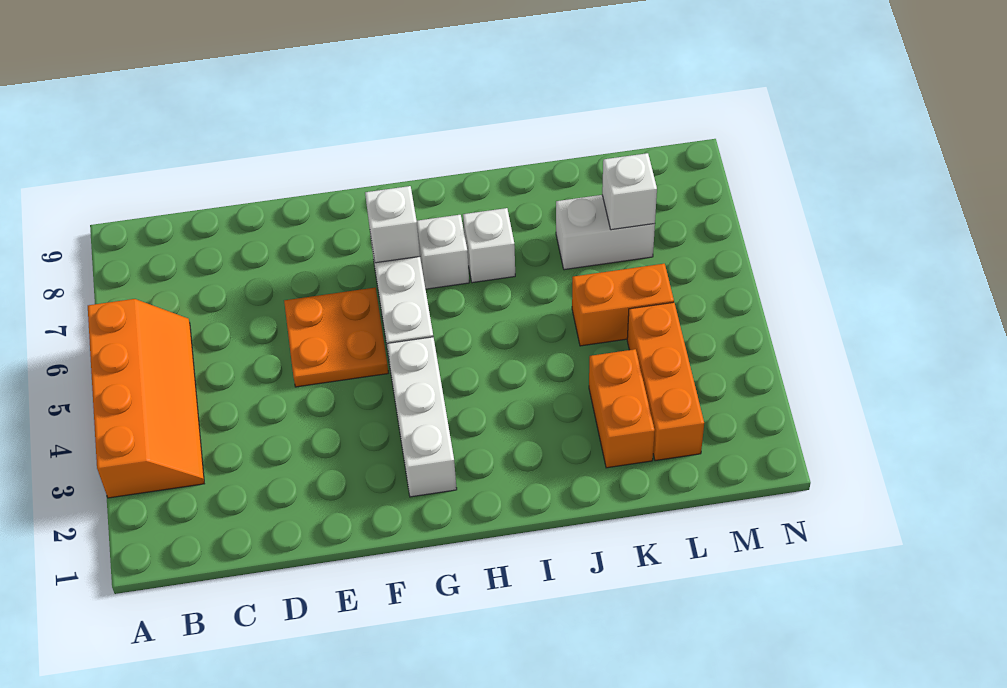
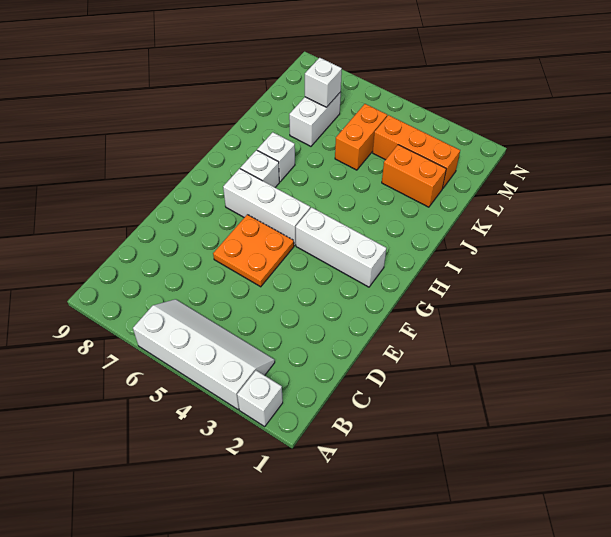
orange 2x4 slope [88,299,204,498] -> white 2x4 slope [133,299,275,409]
white 1x1 brick [365,186,420,263] -> white 1x1 brick moved to [237,370,283,426]

